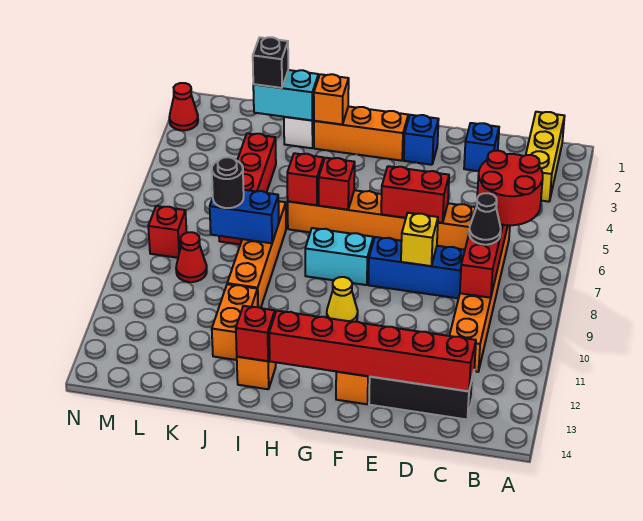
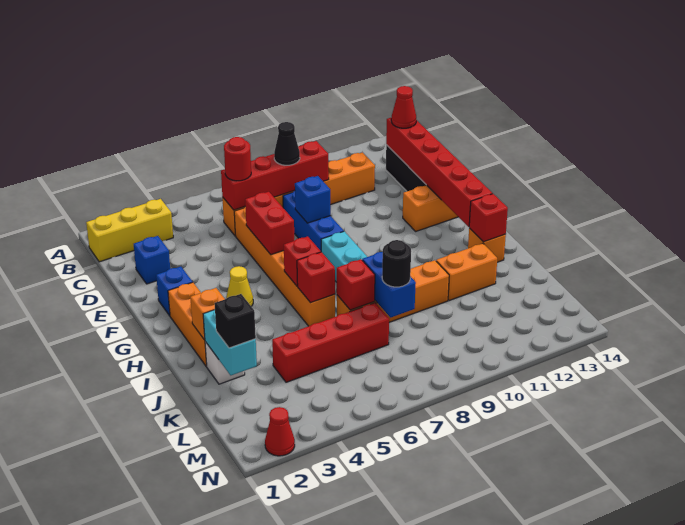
red 2x2 round brick [477,151,543,225] -> red 1x1 round brick [224,137,251,181]
yellow 1x1 brick [401,213,438,266] -> blue 1x1 brick [295,176,331,223]
yellow 1x1 cone [327,277,358,322] -> yellow 1x1 cone moved to [226,266,253,306]
red 1x1 cone [176,232,207,282] -> red 1x1 cone moved to [391,86,416,128]
red 1x1 brick [148,206,187,258] -> red 1x1 brick moved to [337,259,375,310]

